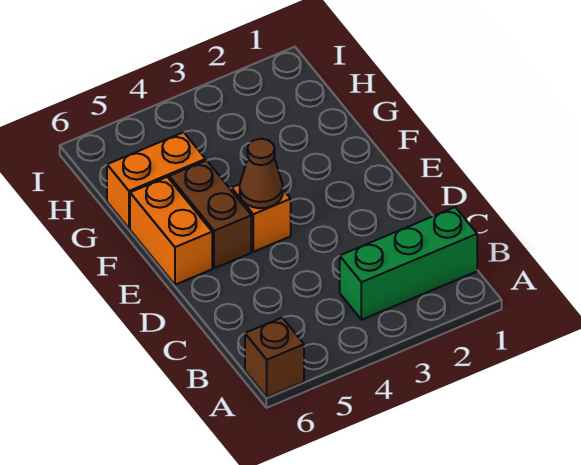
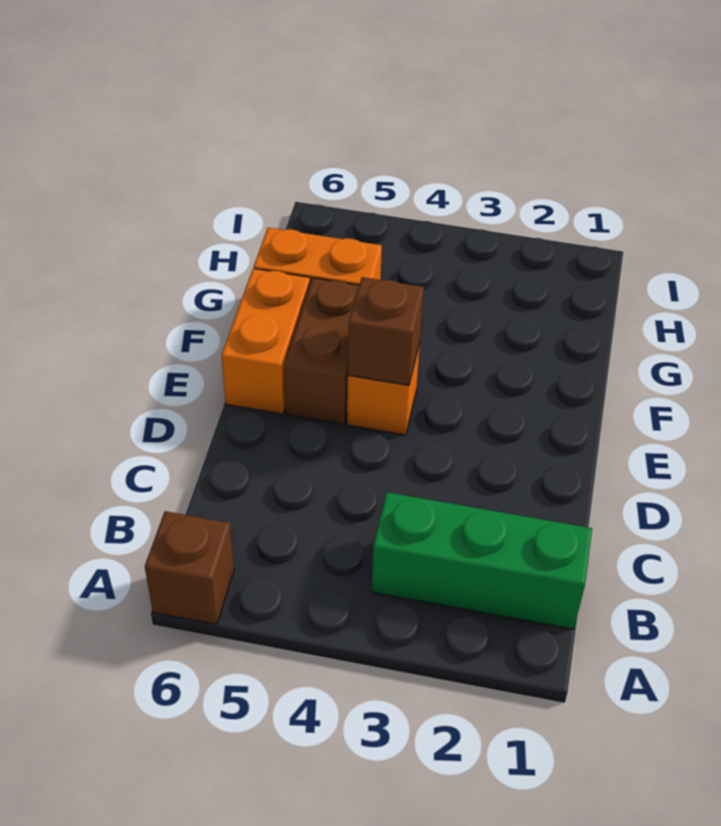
brown 1x1 cone [240,139,283,208] -> brown 1x1 brick [348,277,424,385]

